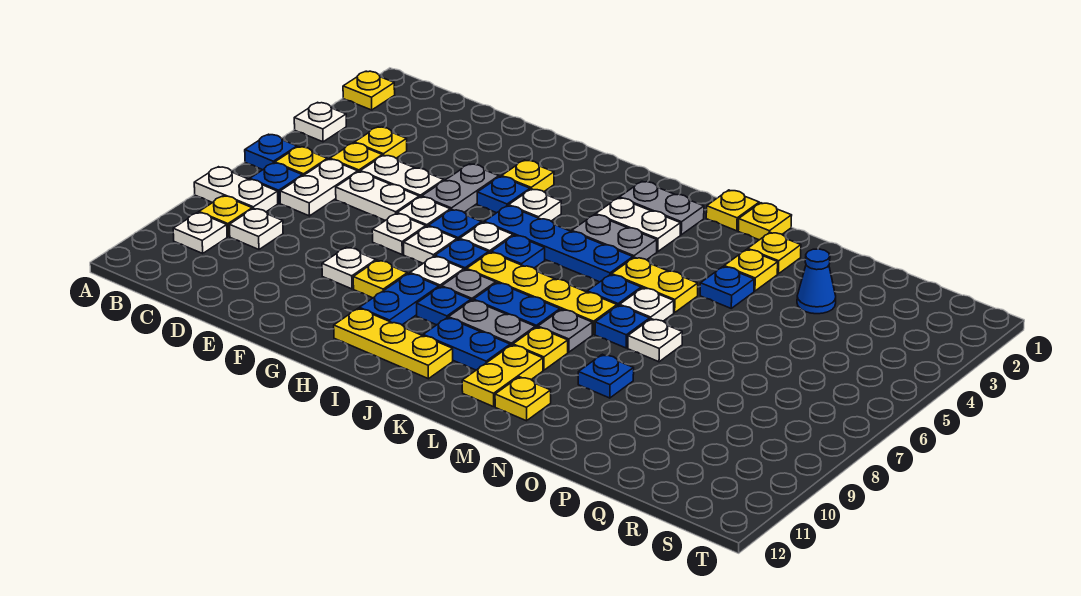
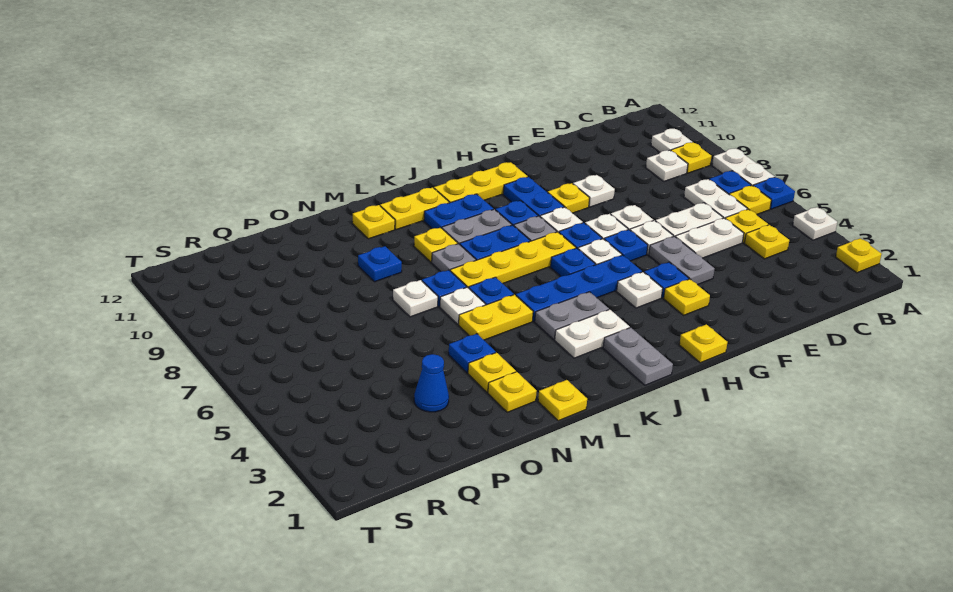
white 1x2 plate [194,167,278,212] -> white 1x2 plate turned to [712,148,775,186]
grey 1x2 plate [619,181,704,235] -> grey 1x2 plate turned to [603,328,673,385]
yellow 1x1 plate [706,190,759,231] -> yellow 1x1 plate moved to [679,324,727,363]
yellow 1x2 plate [462,345,543,407] -> yellow 1x2 plate turned to [380,188,449,230]

